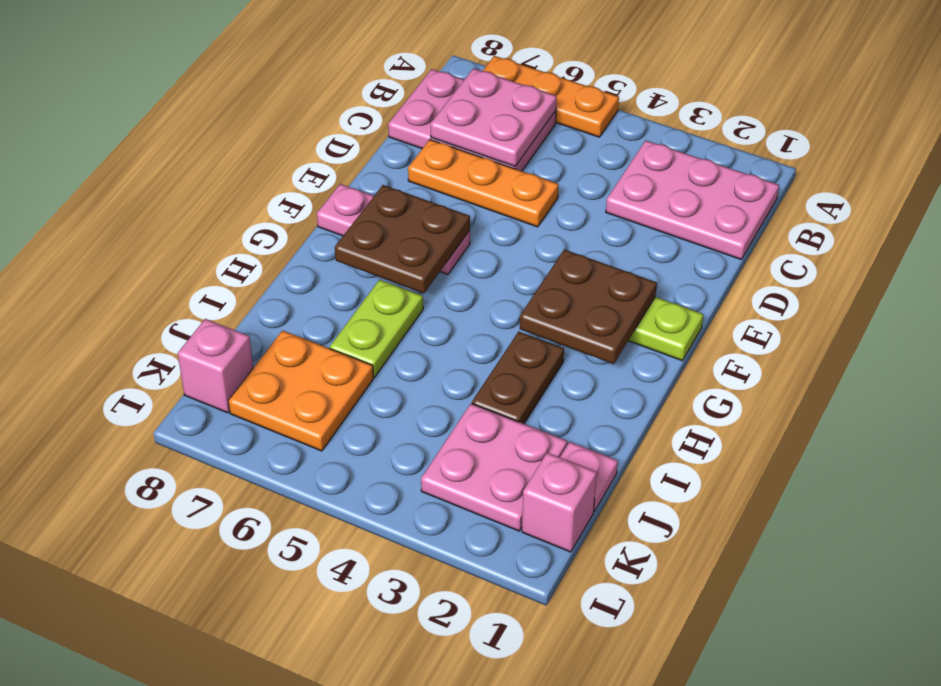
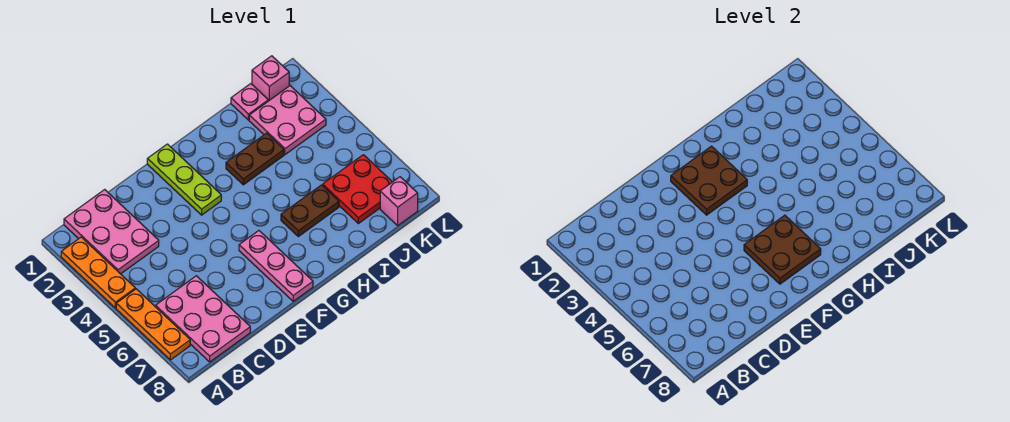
pink 2x2 plate [430,68,557,166] -> none
orange 1x3 plate [408,140,559,227] -> orange 1x3 plate moved to [61,237,135,308]
lime 1x2 plate [330,280,423,377] -> brown 1x2 plate [281,185,339,237]
orange 2x2 plate [229,330,374,451] -> red 2x2 plate [323,155,392,224]

